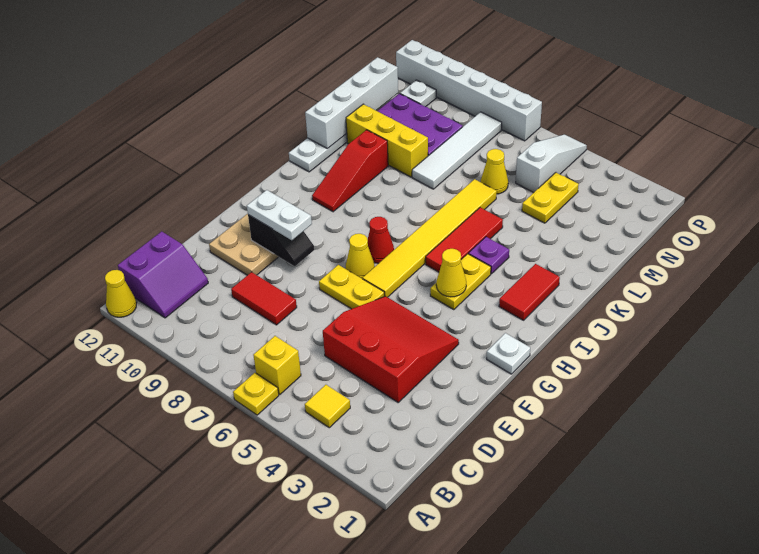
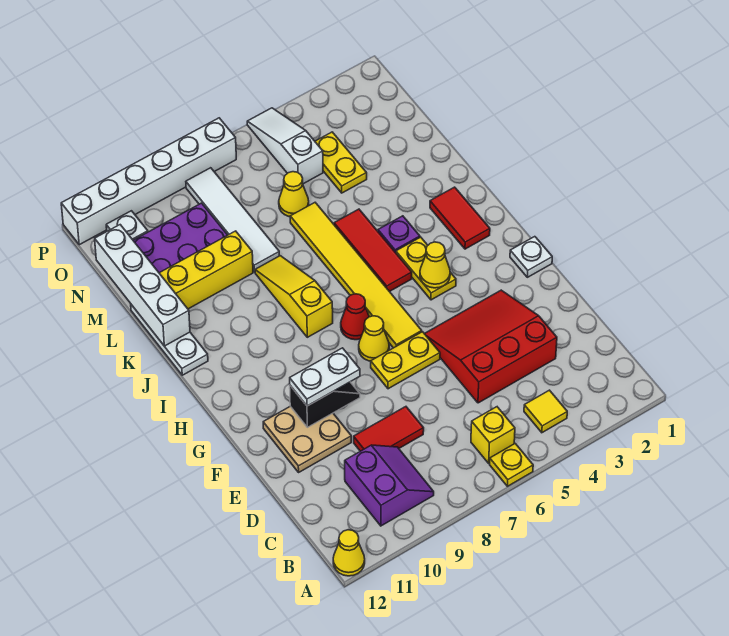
purple 2x2 slope [118,231,208,318] -> purple 2x2 slope moved to [345,445,434,526]
none -> yellow 1x3 slope [255,256,333,337]
red 1x3 slope [312,130,388,212] -> none

